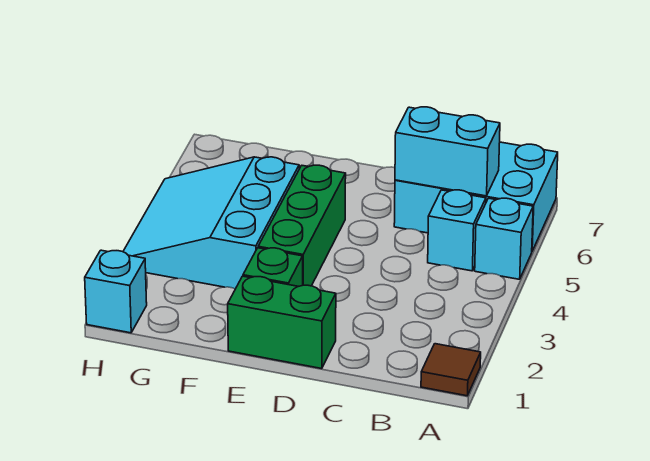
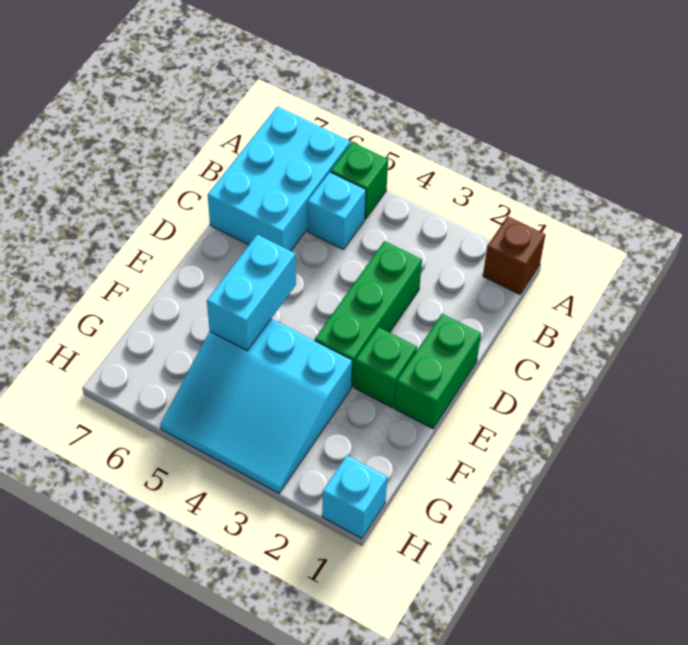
brown 1x1 tile [421,344,481,396] -> brown 1x1 brick [483,216,546,294]
cyan 1x1 brick [475,198,533,279] -> green 1x1 brick [331,142,388,219]
cyan 1x2 brick [395,107,500,196] -> cyan 1x2 brick moved to [207,235,296,351]
green 1x3 brick [258,165,346,286] -> green 1x3 brick turned to [315,241,422,387]

